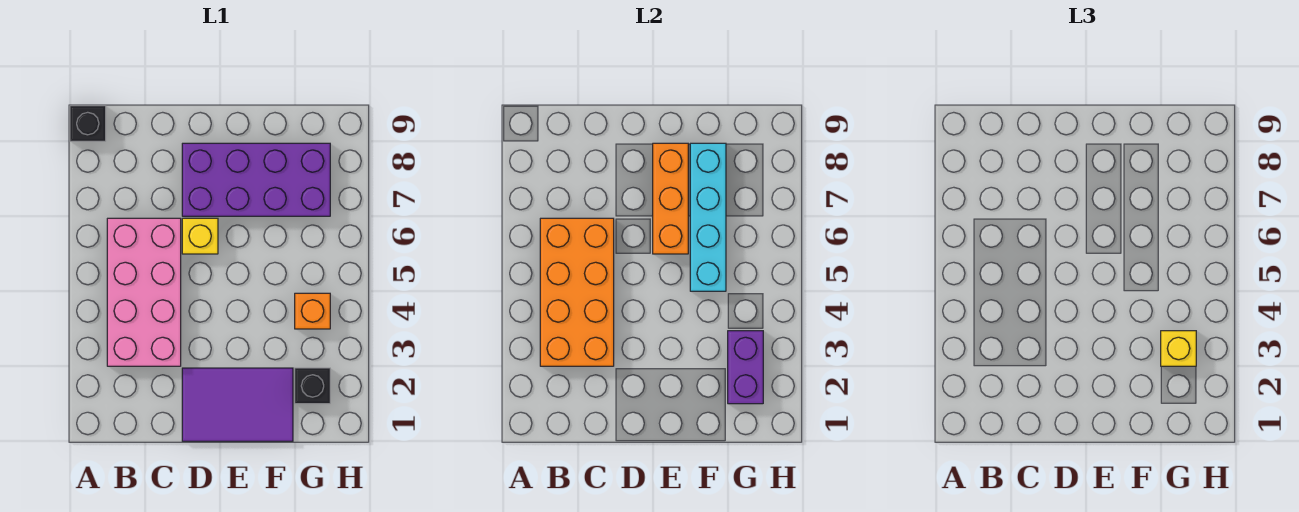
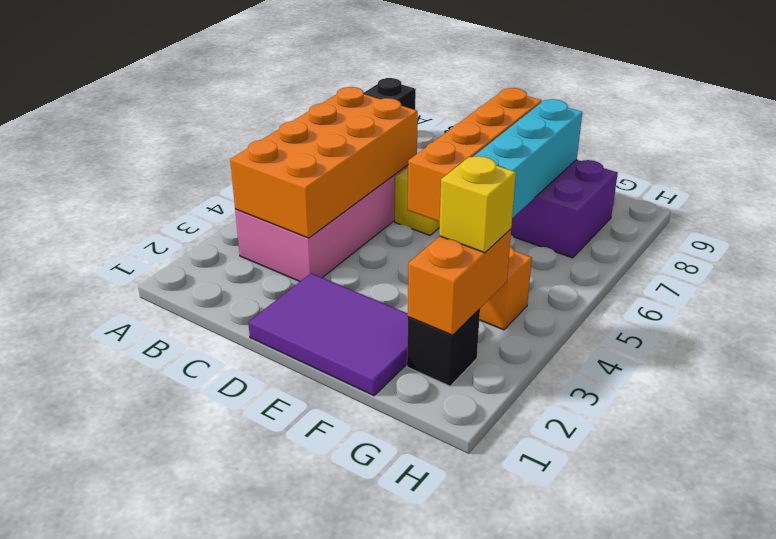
orange 1x3 brick [653,143,688,254] -> orange 1x4 brick [408,88,542,222]
purple 1x2 brick [728,331,763,404] -> orange 1x2 brick [408,229,511,335]

